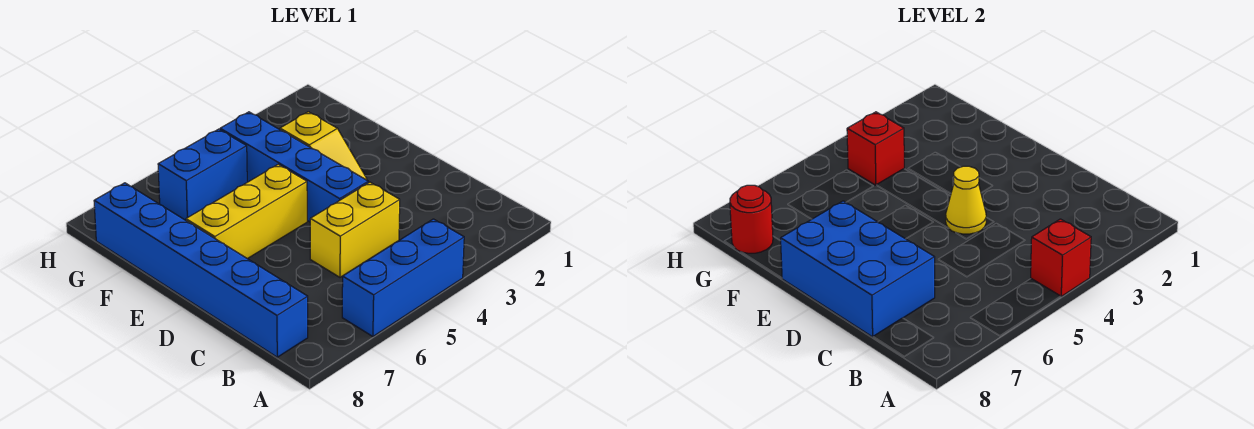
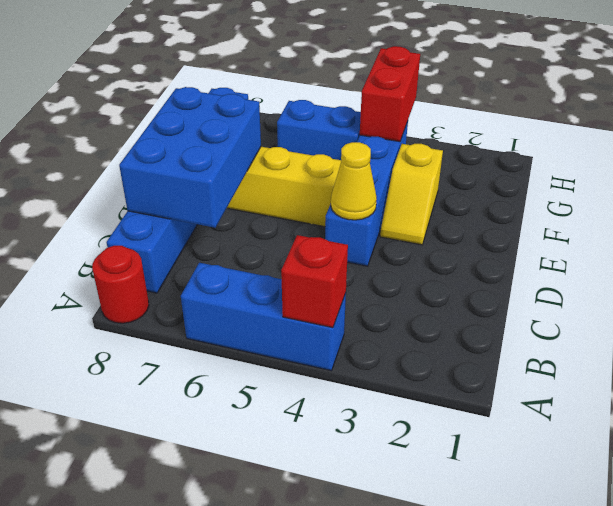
yellow 1x2 brick [310,182,400,277] -> none
red 1x1 brick [847,112,904,185] -> red 1x2 brick [360,46,420,142]
red 1x1 round brick [730,185,773,253] -> red 1x1 round brick moved to [92,246,149,323]

